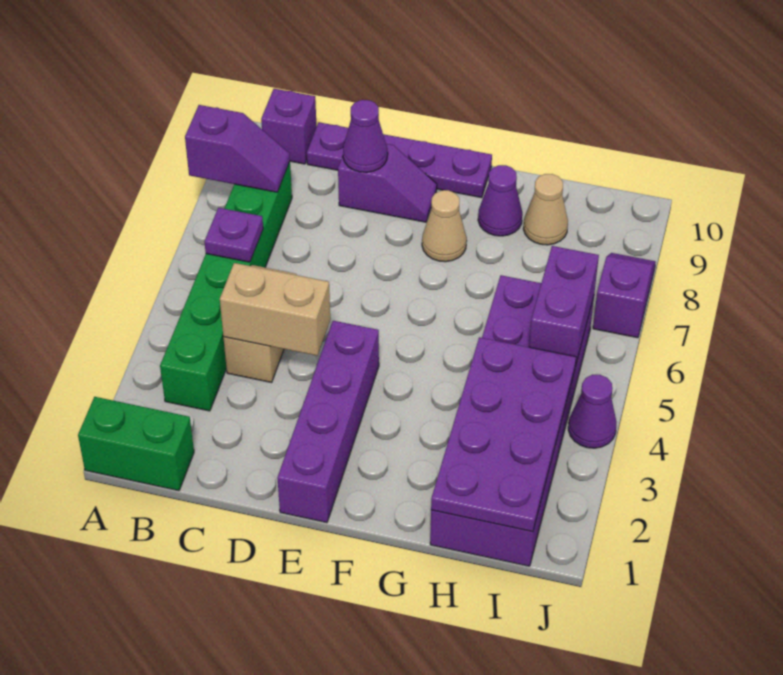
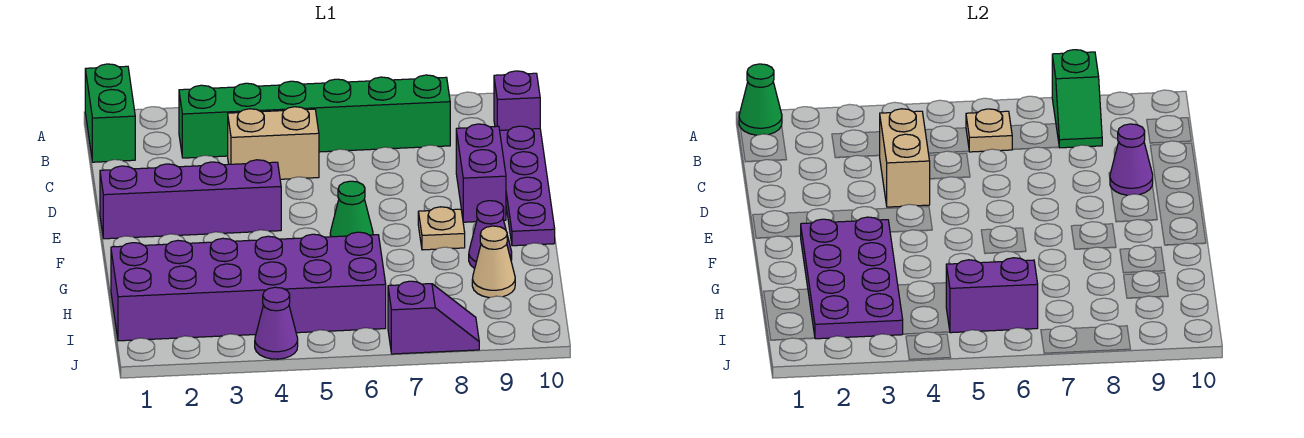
none -> green 1x1 cone [739,64,782,135]
purple 1x2 slope [185,105,290,192] -> green 1x2 slope [1052,50,1102,148]
purple 1x1 plate [204,208,263,262] -> tan 1x1 plate [966,109,1013,152]
purple 1x2 slope [338,144,437,222] -> purple 1x2 brick [456,124,506,222]
none -> green 1x1 cone [330,181,373,237]
tan 1x1 cone [422,190,467,262] -> tan 1x1 plate [418,207,465,250]
purple 2x4 plate [431,337,576,532] -> purple 2x4 plate turned to [801,217,903,339]

